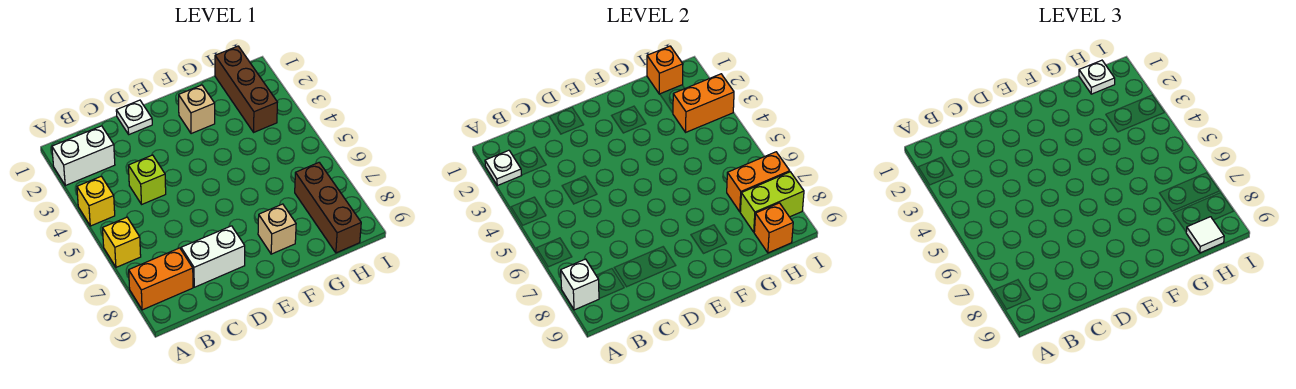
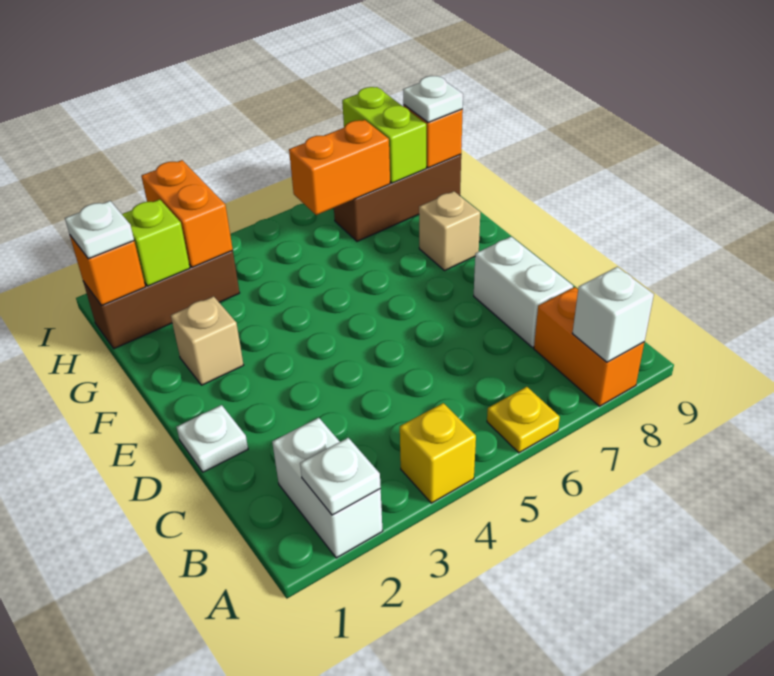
yellow 1x1 brick [103,217,141,267] -> yellow 1x1 plate [487,387,560,453]
lime 1x1 brick [128,155,166,204] -> lime 1x1 brick moved to [122,199,190,286]
orange 1x2 brick [727,152,790,212] -> orange 1x2 brick turned to [289,120,390,215]
white 1x1 tile [1186,217,1224,253] -> white 1x1 plate [403,76,463,123]

